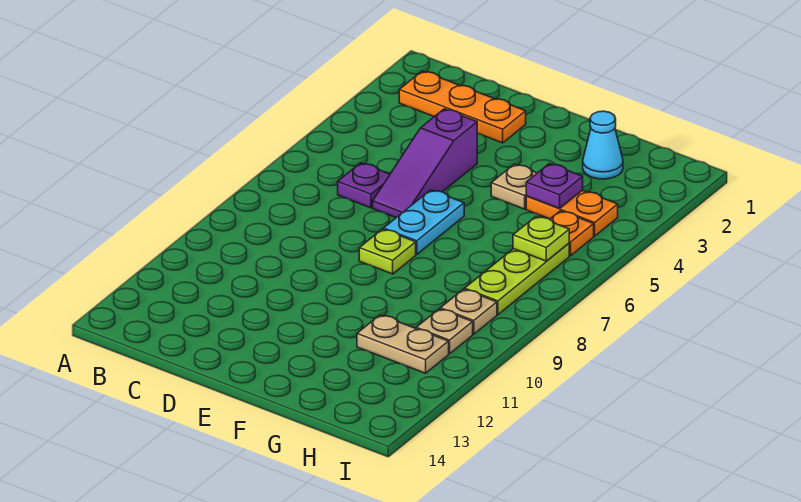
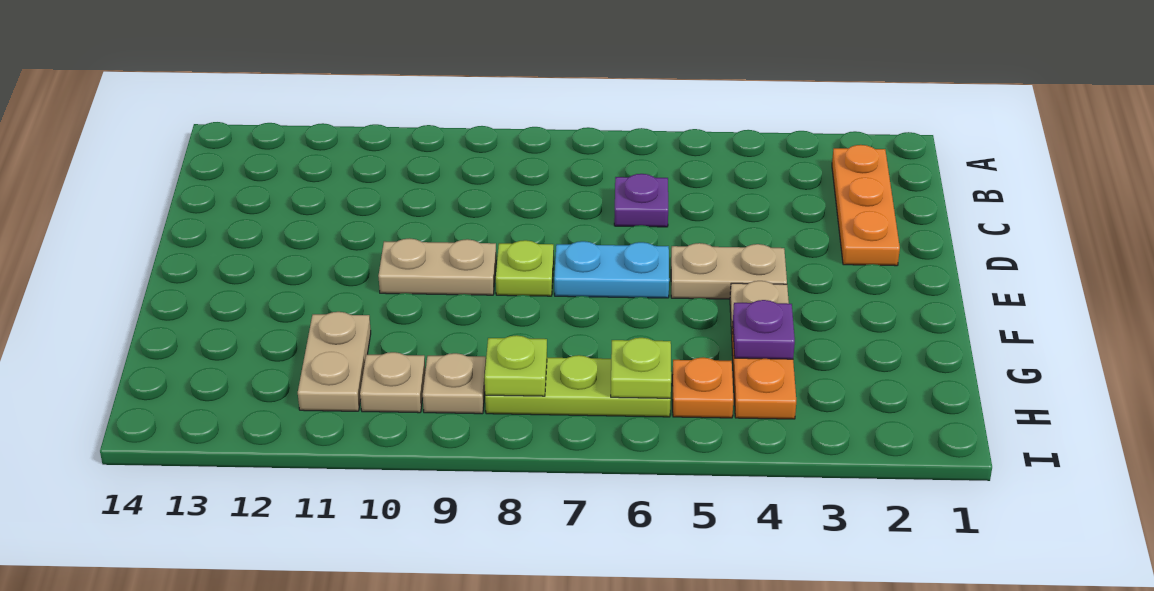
purple 1x3 slope [373,109,477,218] -> none
none -> tan 1x2 plate [671,243,787,299]
none -> tan 1x2 plate [378,238,496,295]
cyan 1x1 cone [583,111,623,179] -> none
none -> lime 1x1 plate [485,335,547,396]

